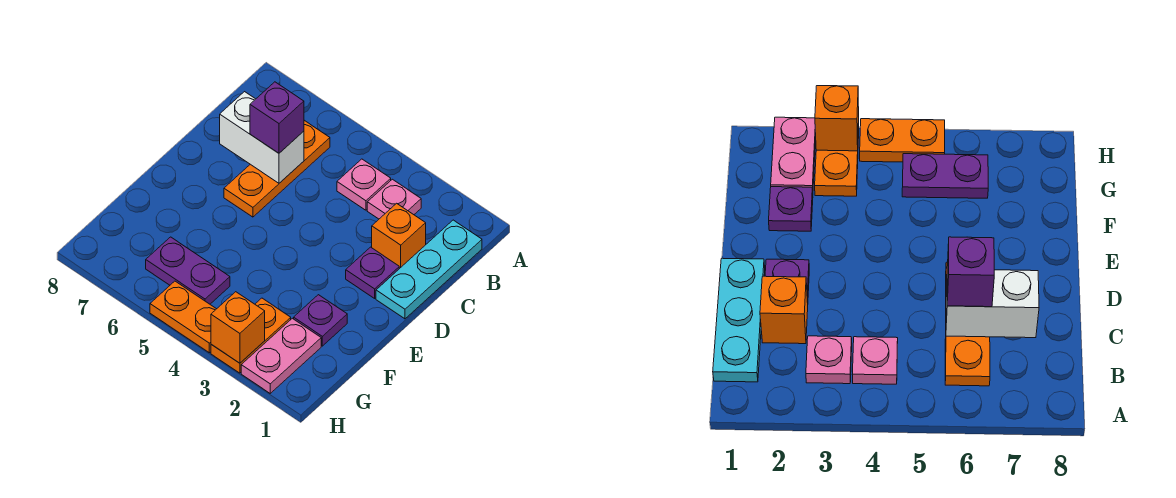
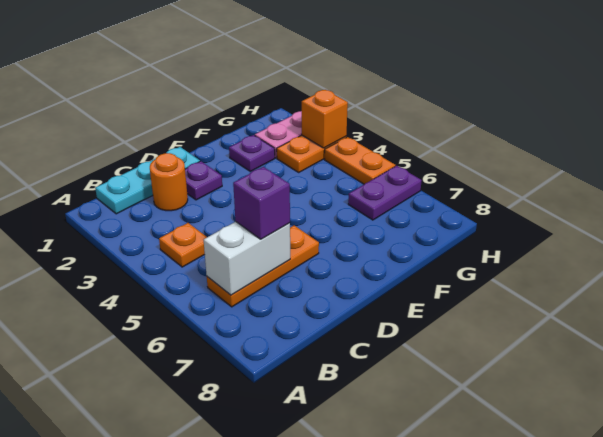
pink 1x1 plate [367,179,421,219] -> none
pink 1x1 plate [337,159,391,210] -> orange 1x1 plate [159,223,207,267]
orange 1x1 brick [372,203,426,269] -> orange 1x1 round brick [150,153,188,211]
white 1x2 brick [220,92,304,183] -> white 1x2 brick turned to [204,222,290,295]
purple 1x2 plate [146,237,230,304] -> purple 1x2 plate turned to [348,166,422,220]

